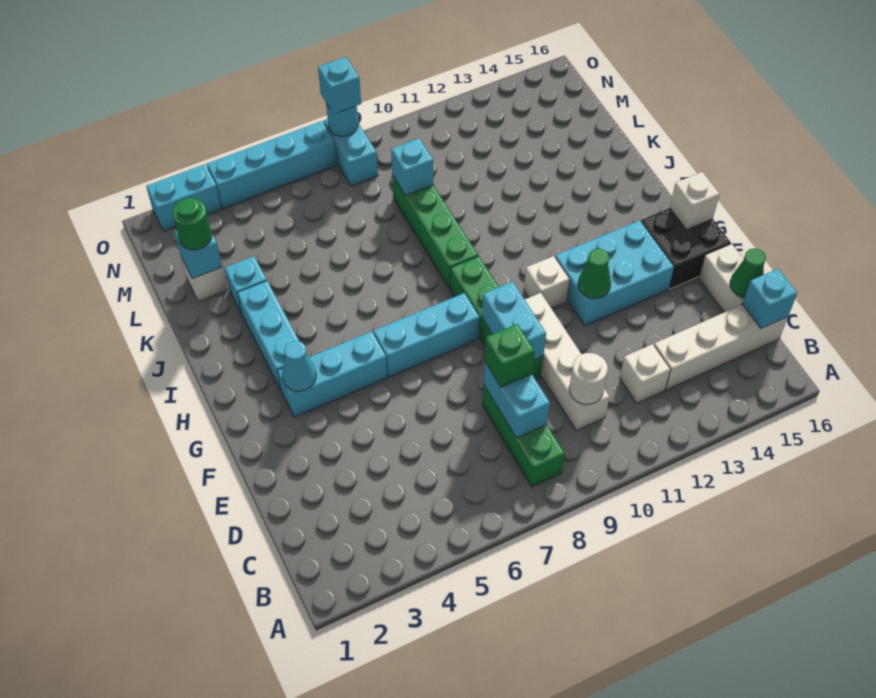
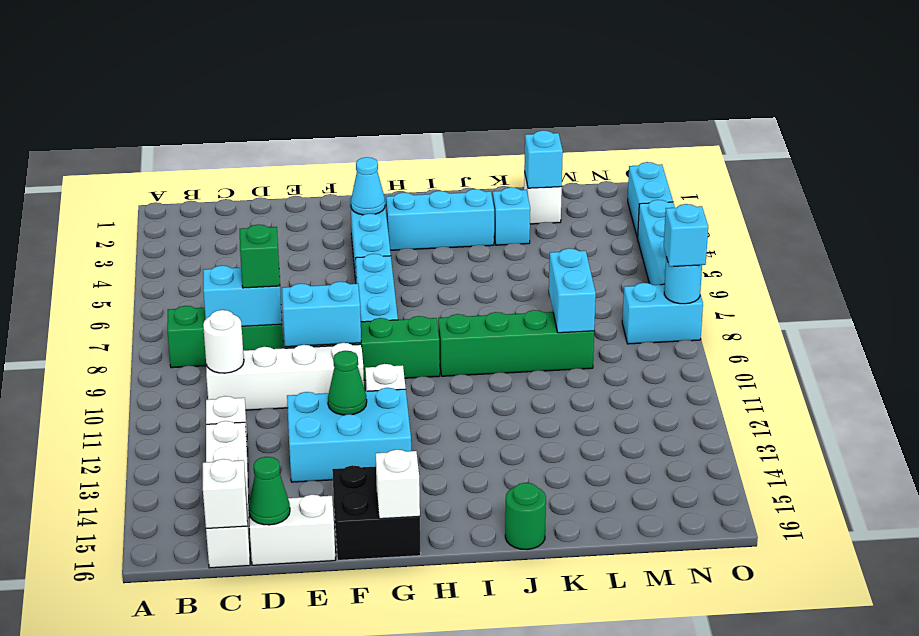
cyan 1x1 brick [743,269,797,328] -> white 1x1 brick [203,459,247,528]
cyan 2x3 brick [555,220,674,326] -> cyan 2x3 brick turned to [287,388,411,482]
green 1x1 round brick [172,198,212,250] -> green 1x1 round brick moved to [505,483,546,550]
cyan 1x1 brick [391,138,433,195] -> cyan 1x2 brick [549,248,596,333]

